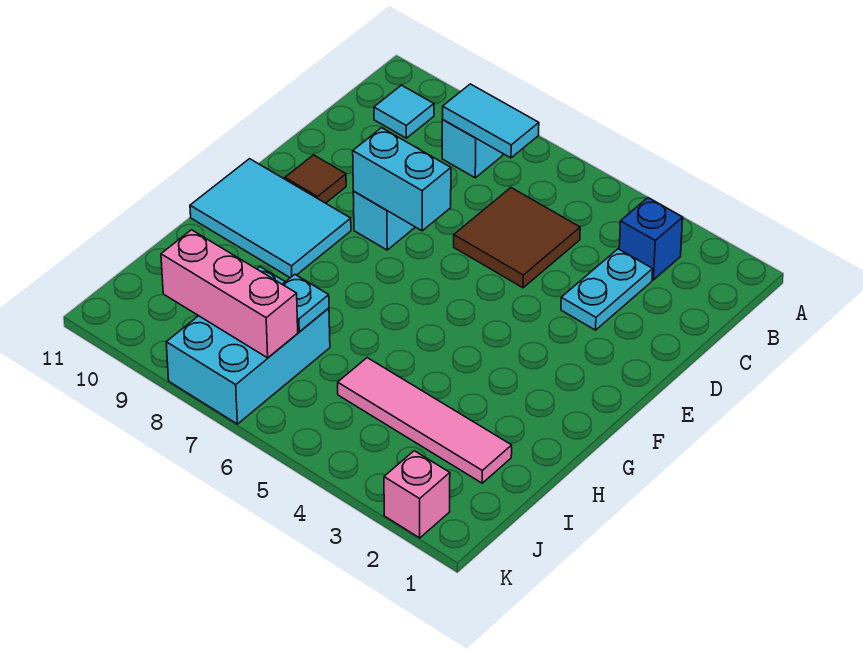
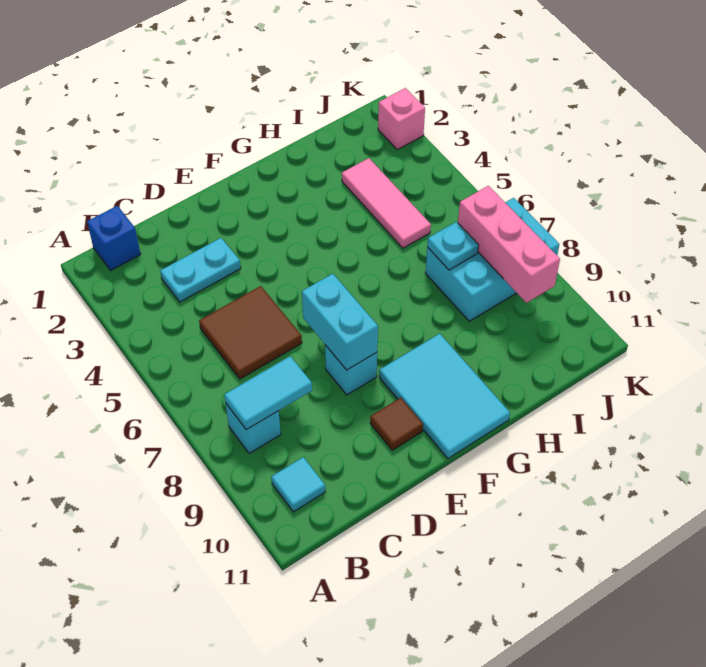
blue 1x1 brick [619,198,683,280] -> blue 1x1 brick moved to [87,206,141,270]
cyan 1x2 tile [442,84,539,158] -> cyan 1x2 tile turned to [224,356,312,430]
pink 1x4 tile [338,358,512,483] -> pink 1x3 tile [342,158,431,248]

